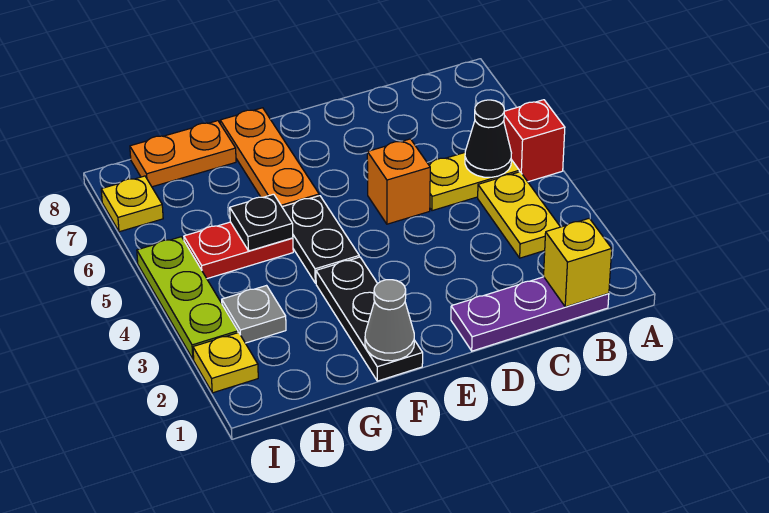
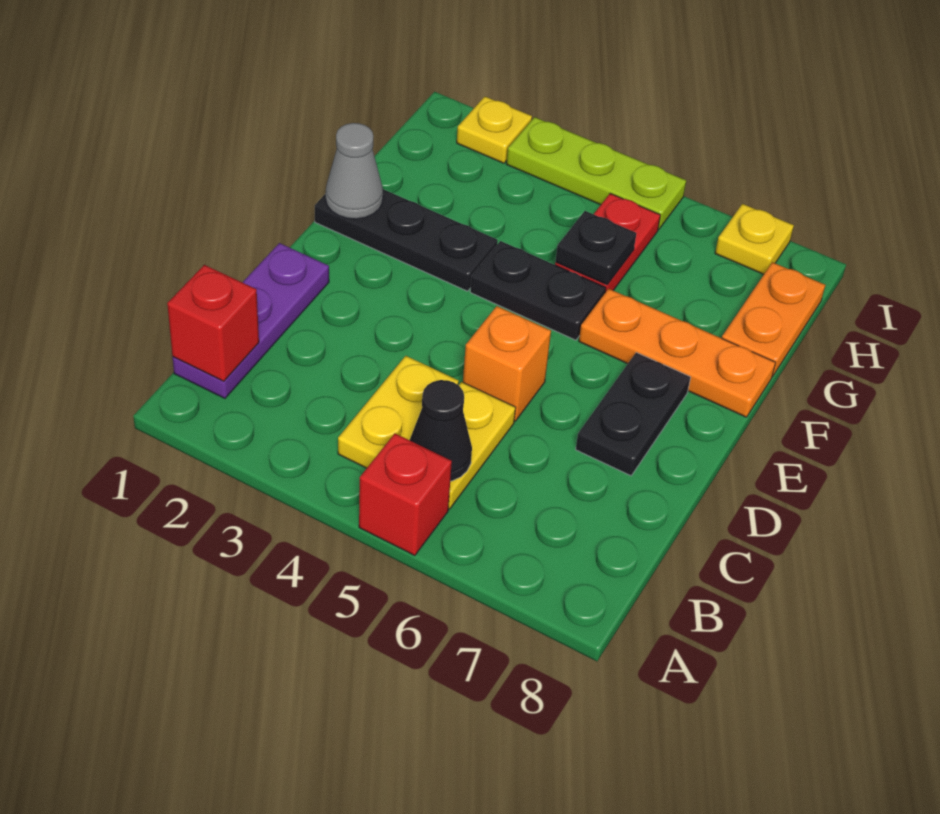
yellow 1x1 brick [544,218,612,307] -> red 1x1 brick [167,265,259,381]
yellow 1x2 plate [478,172,560,258] -> yellow 1x2 plate turned to [338,356,459,468]
none -> black 1x2 plate [576,352,691,476]
grey 1x1 plate [222,286,286,343] -> none

